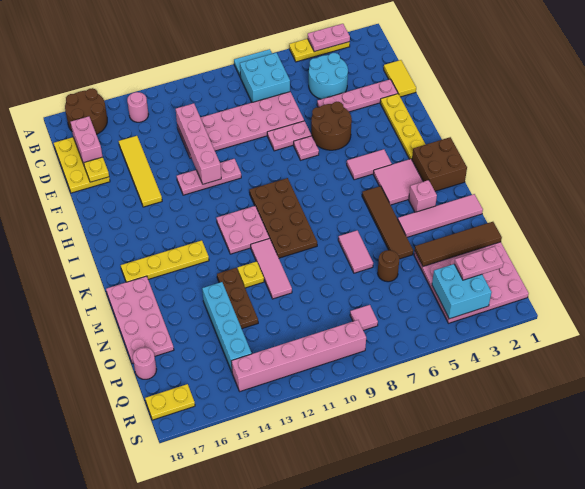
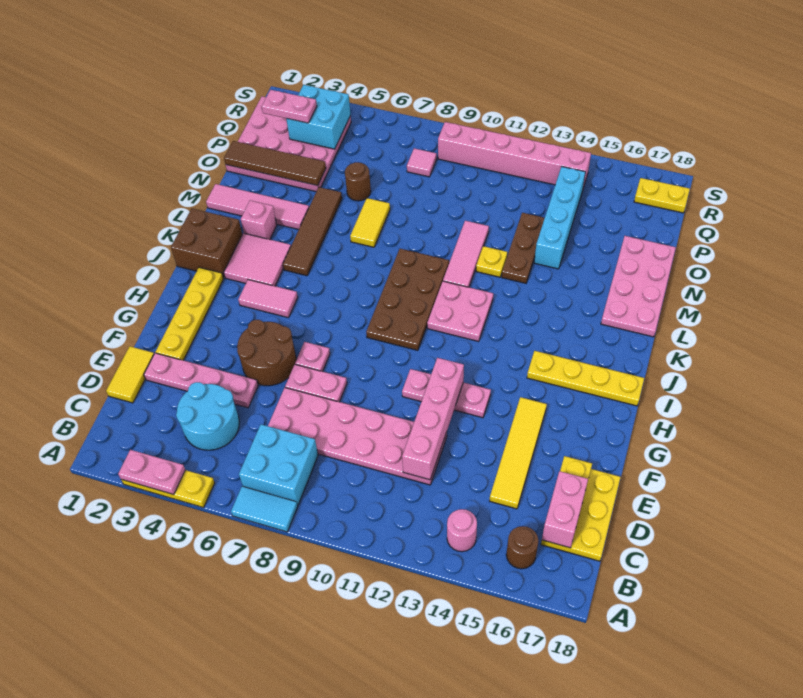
brown 2x2 round brick [65,88,107,135] -> brown 1x1 round brick [506,526,538,569]
yellow 1x4 plate [121,240,209,282] -> yellow 1x4 plate moved to [527,351,644,406]
pink 1x2 tile [338,230,373,273] -> yellow 1x2 tile [350,198,390,247]
pink 1x1 round brick [133,347,157,379] -> none

